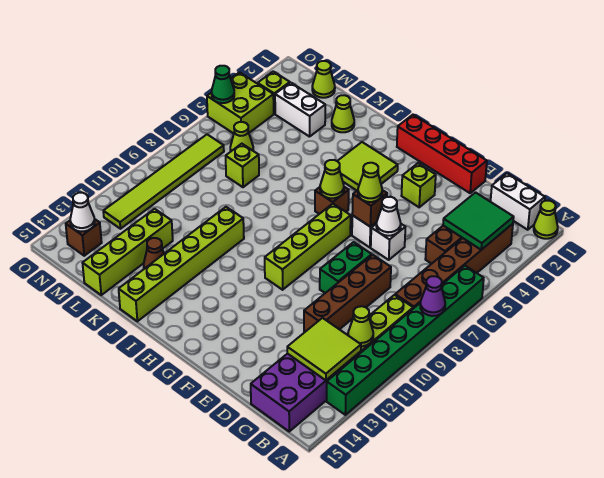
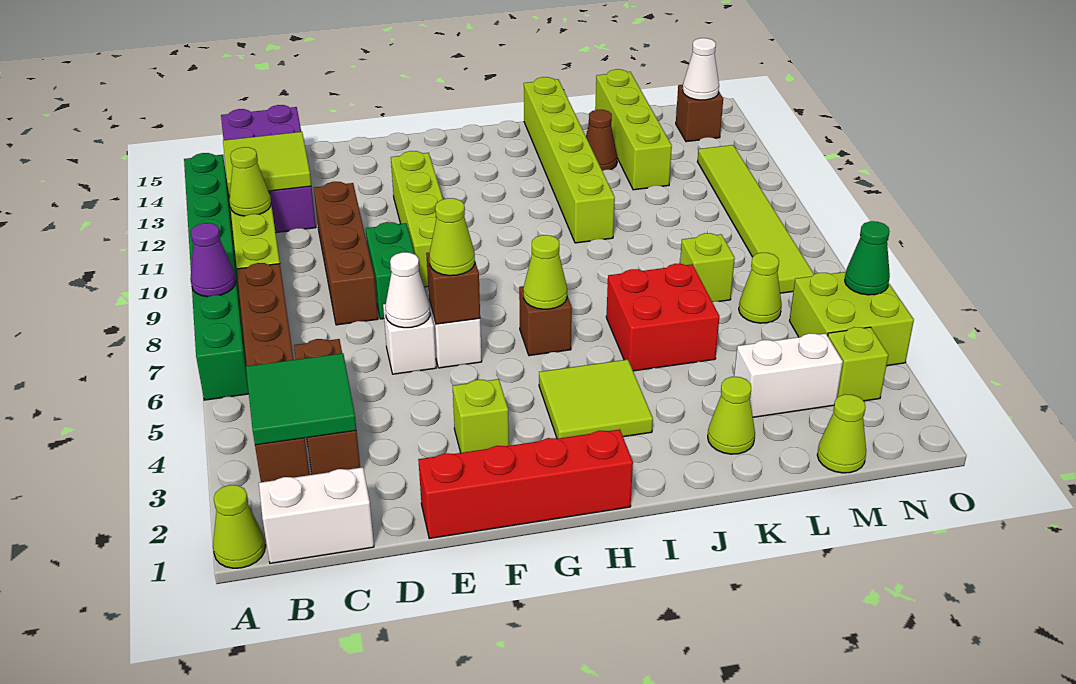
lime 1x4 brick [265,204,351,290] -> lime 1x4 brick moved to [391,151,443,287]
none -> red 2x2 brick [606,264,720,371]

